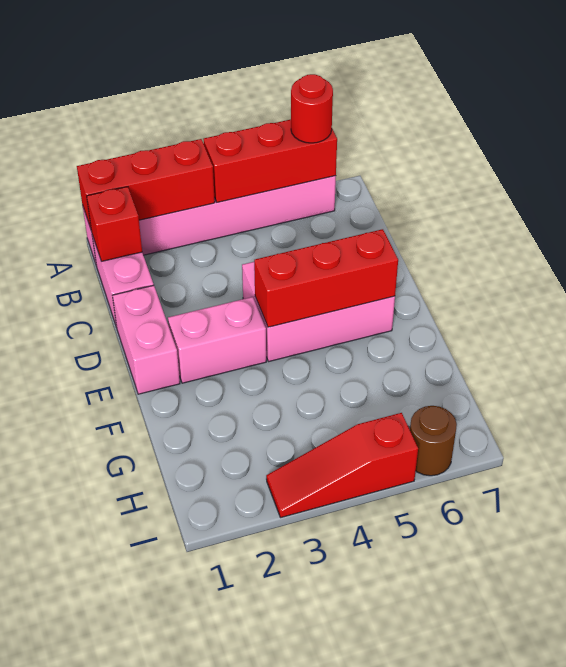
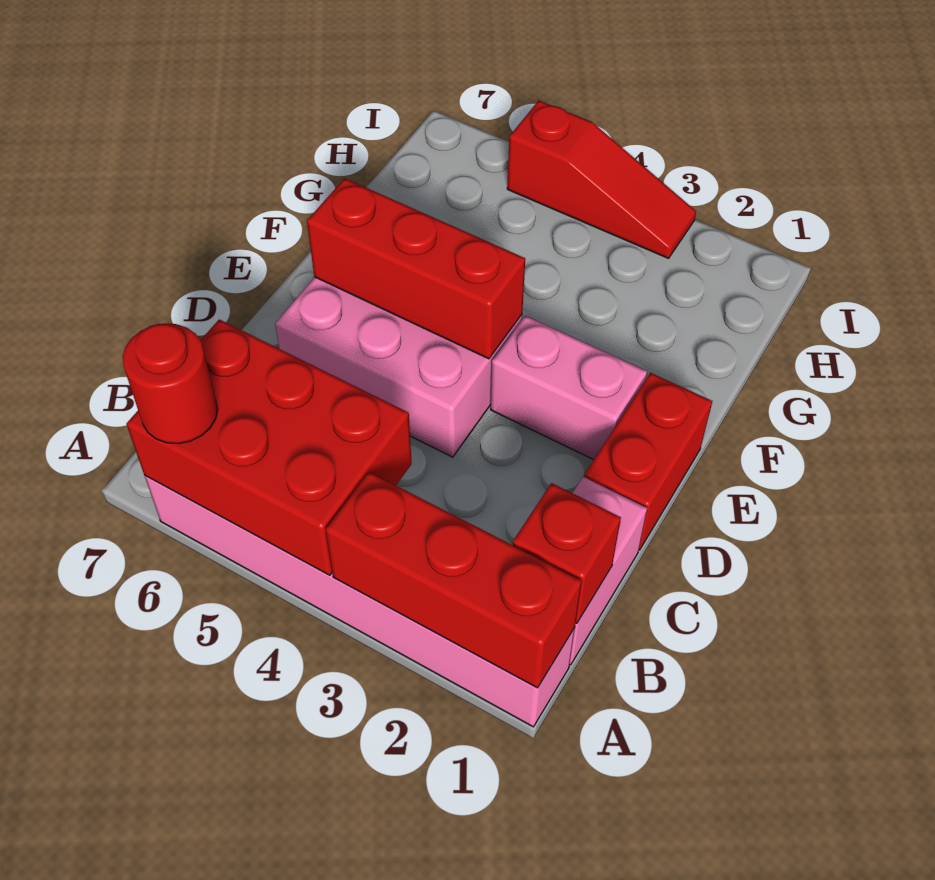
red 1x3 brick [203,119,337,202] -> red 2x3 brick [126,320,412,575]
pink 1x2 brick [112,285,180,394] -> red 1x2 brick [584,373,712,550]
brown 1x1 round brick [410,406,457,476] -> none

